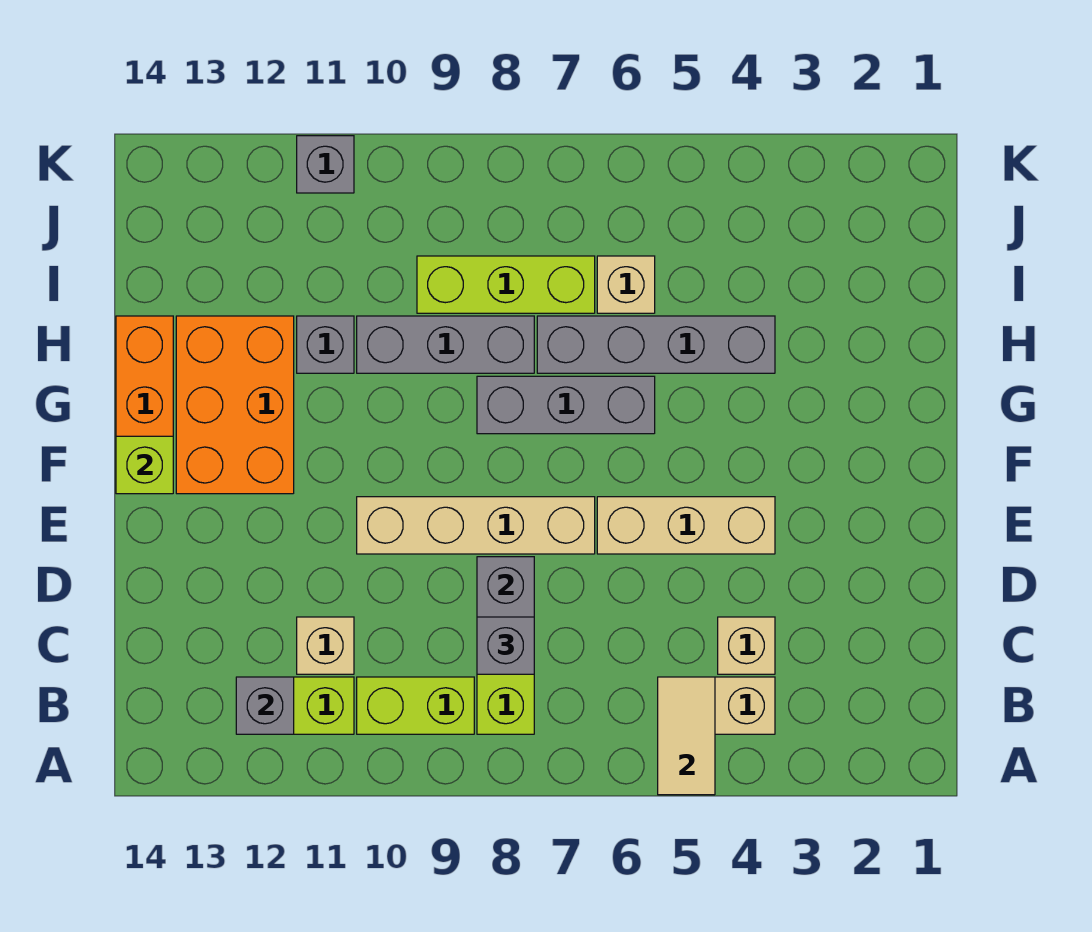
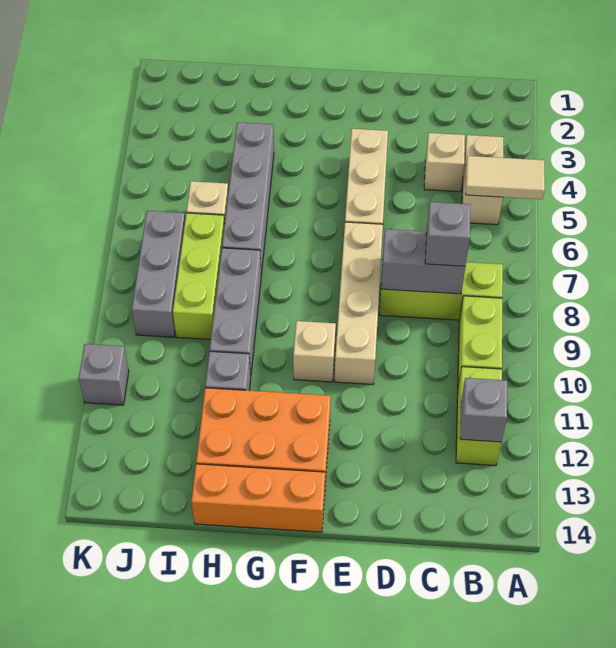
tan 1x1 brick [297,617,354,674] -> tan 1x1 brick moved to [293,321,336,382]
lime 1x1 brick [116,436,173,494] -> none
grey 1x3 brick [477,376,655,434] -> grey 1x3 brick moved to [132,211,185,337]

